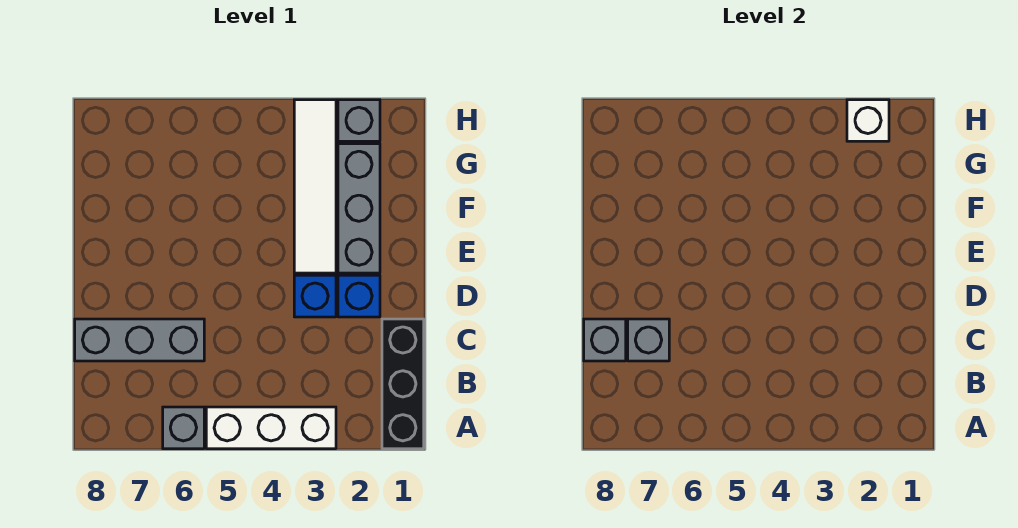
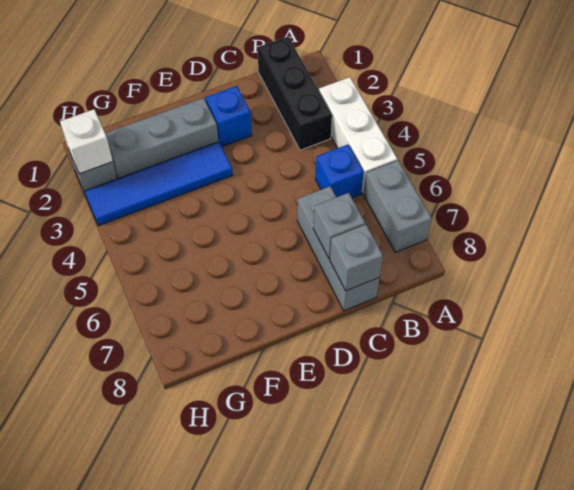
black 1x3 brick [382,319,424,449] -> black 1x3 brick turned to [258,37,332,150]
grey 1x1 brick [163,407,204,449] -> grey 1x2 brick [364,160,432,252]
blue 1x1 brick [294,275,336,317] -> blue 1x1 brick moved to [315,145,364,198]
white 1x4 tile [294,100,336,273] -> blue 1x4 tile [84,142,233,226]

